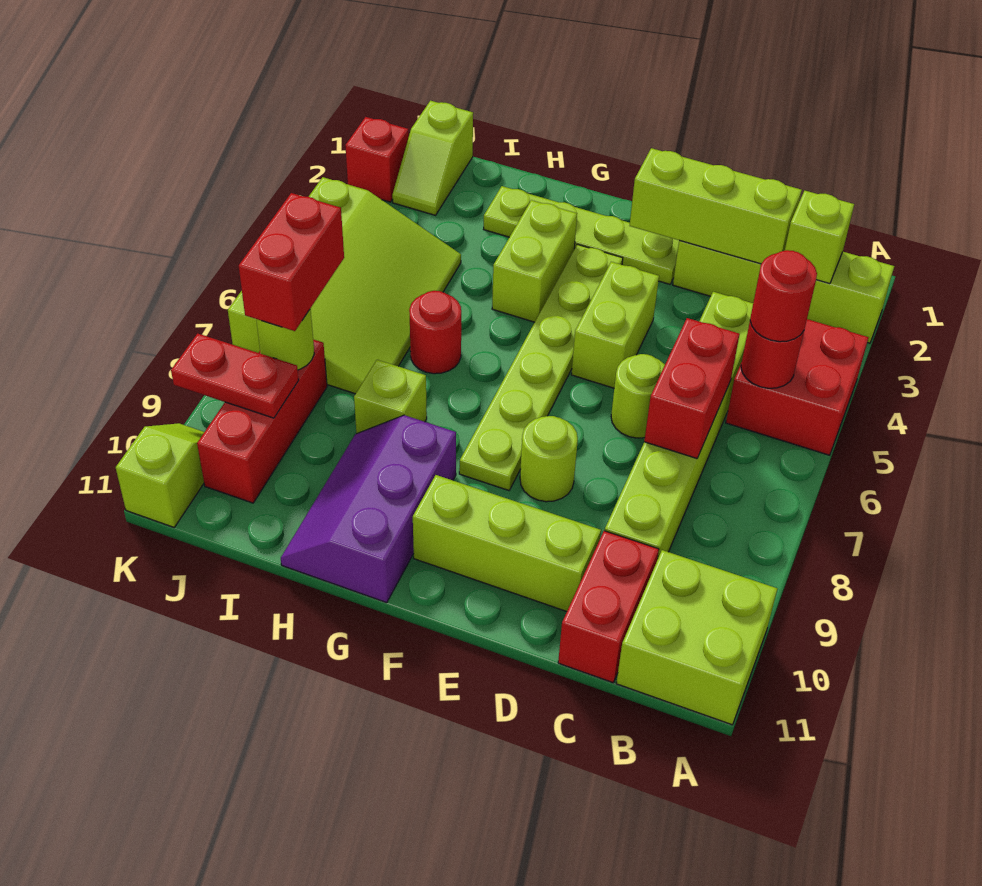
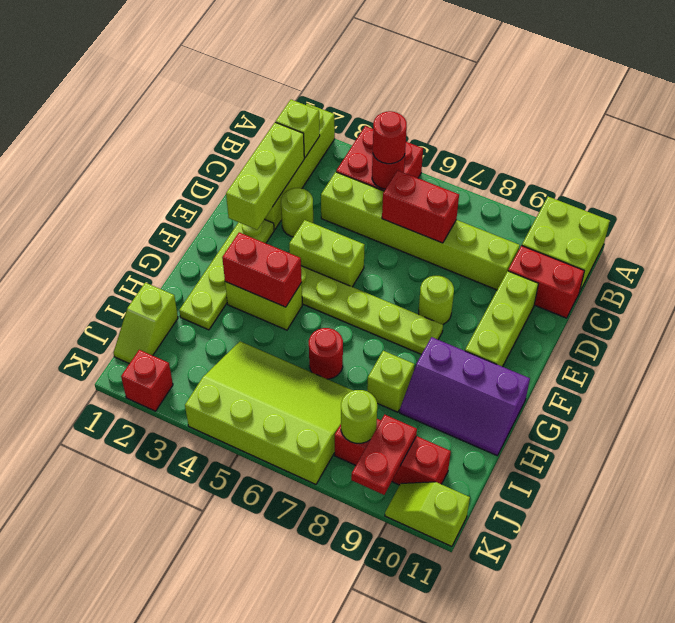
lime 1x1 round brick [611,354,665,438] -> lime 1x1 round brick moved to [281,188,313,237]
lime 1x2 slope [392,101,473,215] -> lime 1x2 slope turned to [113,283,178,364]
red 1x2 brick [239,193,344,331] -> red 1x2 brick moved to [222,232,302,307]

